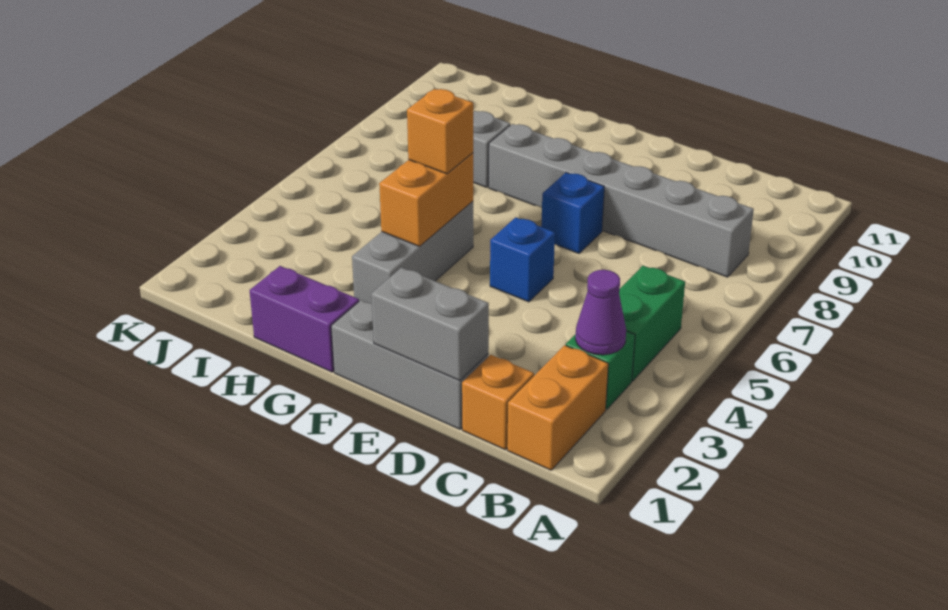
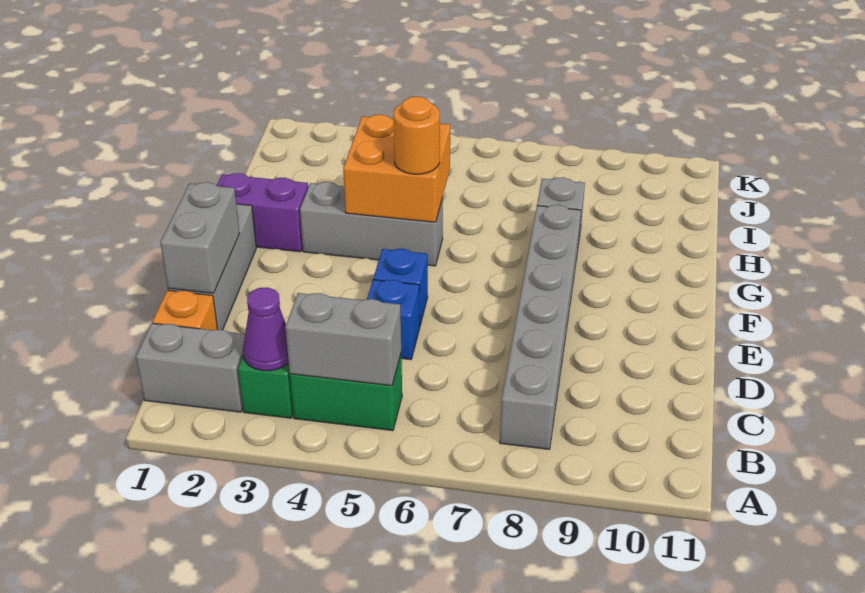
orange 1x2 brick [507,345,608,470] -> grey 1x2 brick [136,323,245,412]
none -> grey 1x2 brick [285,293,401,386]
blue 1x1 brick [541,173,604,253] -> blue 1x1 brick moved to [367,280,420,360]
purple 1x2 brick [249,266,359,372] -> purple 1x2 brick turned to [216,173,308,252]
orange 1x2 brick [379,153,473,247] -> orange 2x2 brick [343,114,450,222]
orange 1x1 brick [407,89,473,174] -> orange 1x1 round brick [393,97,440,174]

